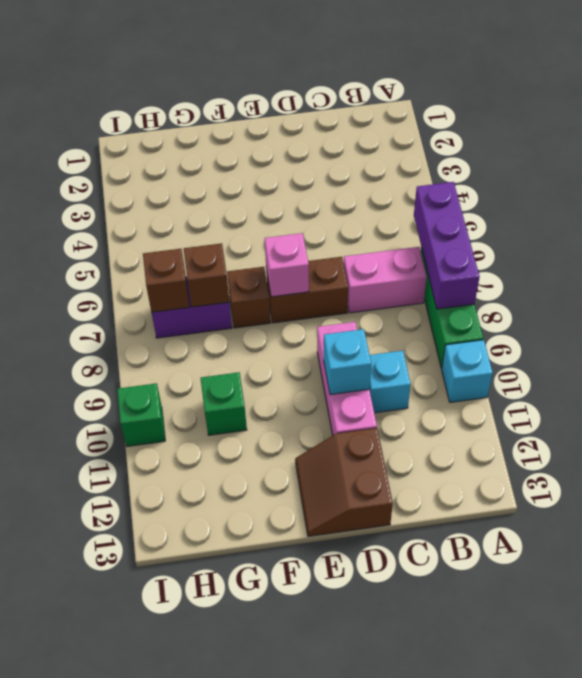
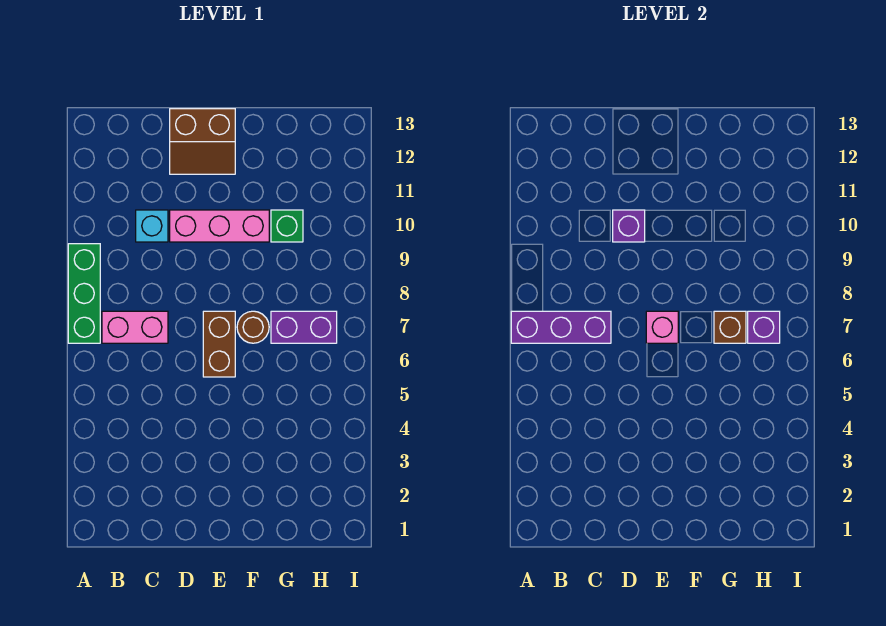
purple 1x3 brick [414,182,480,309] -> purple 1x3 brick turned to [511,311,611,343]
cyan 1x1 brick [442,340,493,403] -> none
brown 1x2 brick [266,257,348,323] -> brown 1x2 brick turned to [203,311,235,377]
pink 1x3 brick [317,322,377,435] -> pink 1x3 brick turned to [170,210,269,242]
cyan 1x1 brick [324,329,371,395] -> purple 1x1 brick [613,210,645,242]
brown 2x2 slope [295,428,393,536] -> brown 2x2 slope turned to [170,109,235,174]
brown 1x1 brick [227,267,271,328] -> brown 1x1 round brick [237,311,269,343]
brown 1x1 brick [143,249,189,312] -> purple 1x1 brick [748,311,780,343]
green 1x1 brick [117,383,165,446] -> none

